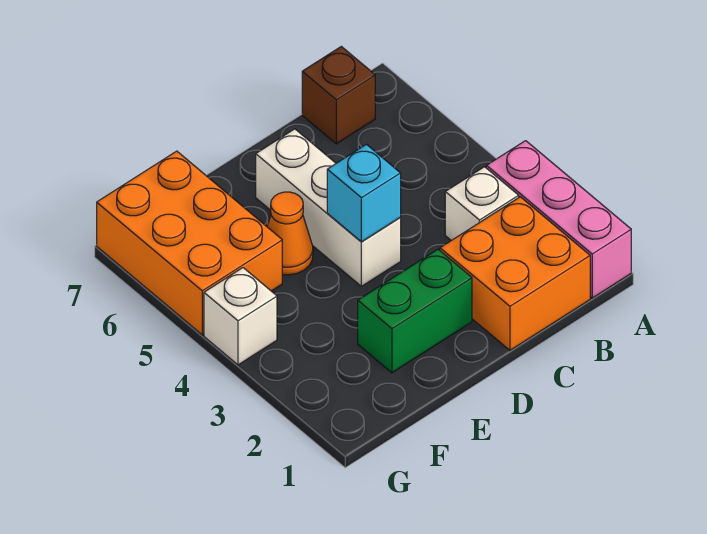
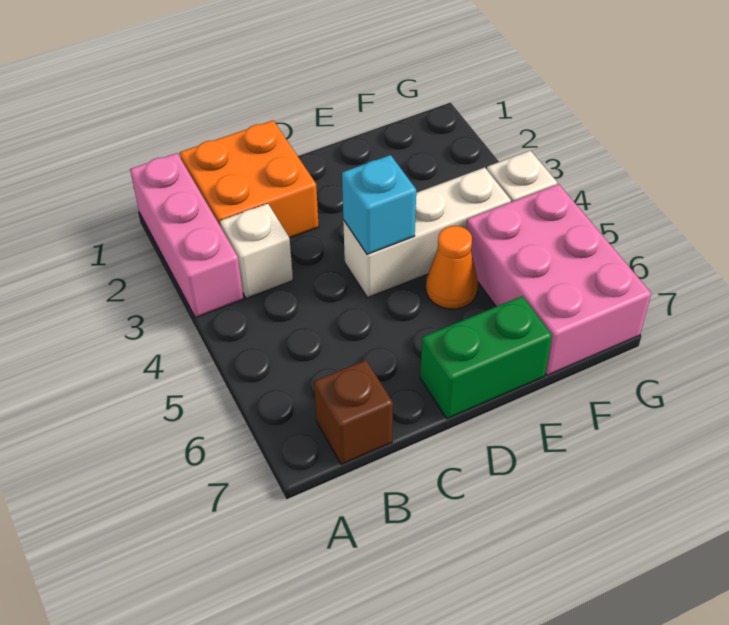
green 1x2 brick [358,249,472,373] -> green 1x2 brick moved to [420,296,552,419]
white 1x3 brick [256,129,401,286] -> white 1x3 brick turned to [343,167,511,298]
orange 2x3 brick [97,151,282,335] -> pink 2x3 brick [466,184,651,375]

